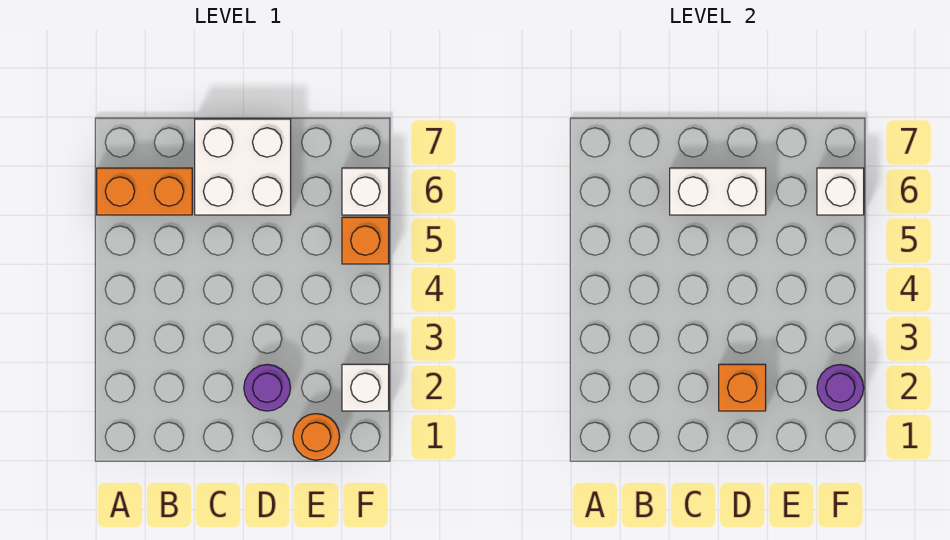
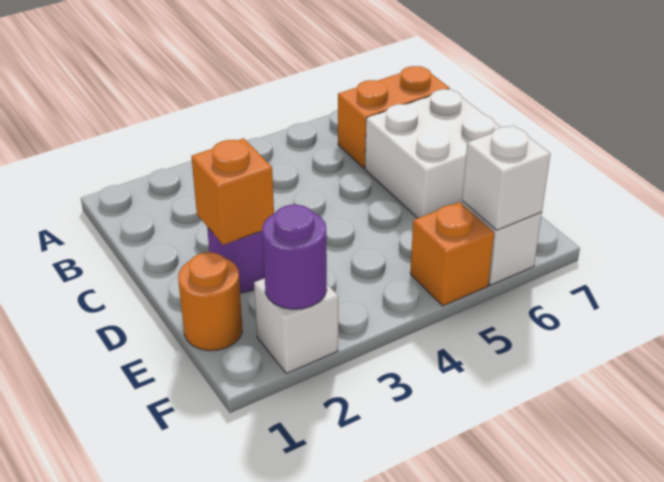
orange 1x2 brick [97,168,192,215] -> orange 1x2 brick turned to [338,66,450,168]
white 1x2 brick [670,168,766,215] -> none

